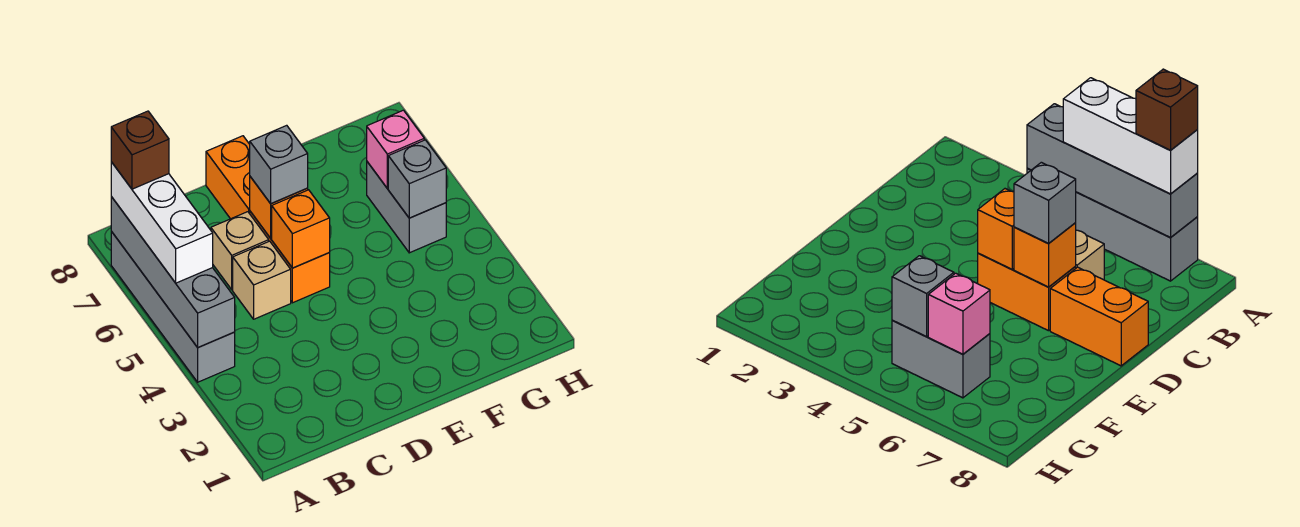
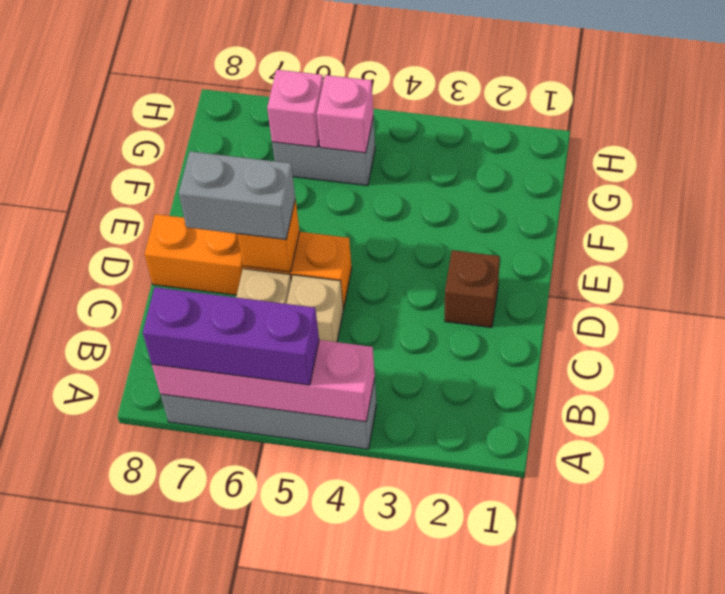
grey 1x4 brick [111,197,235,347] -> pink 1x4 brick [152,340,375,422]
white 1x3 brick [111,162,213,283] -> purple 1x3 brick [143,287,319,385]
brown 1x1 brick [111,111,169,189] -> brown 1x1 brick moved to [445,250,500,328]
orange 1x1 brick [272,190,330,268] -> none
grey 1x1 brick [250,125,308,204] -> grey 1x2 brick [179,151,295,240]
grey 1x1 brick [388,140,446,218] -> pink 1x1 brick [317,75,373,153]

